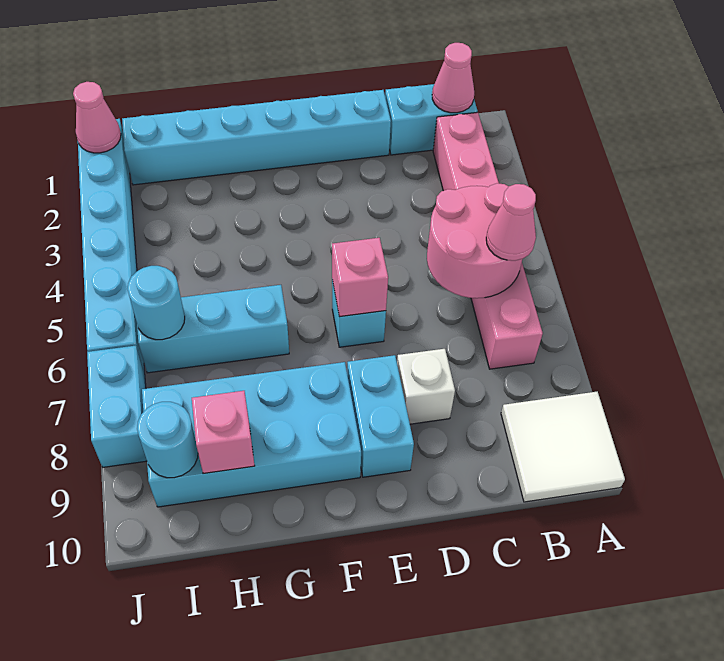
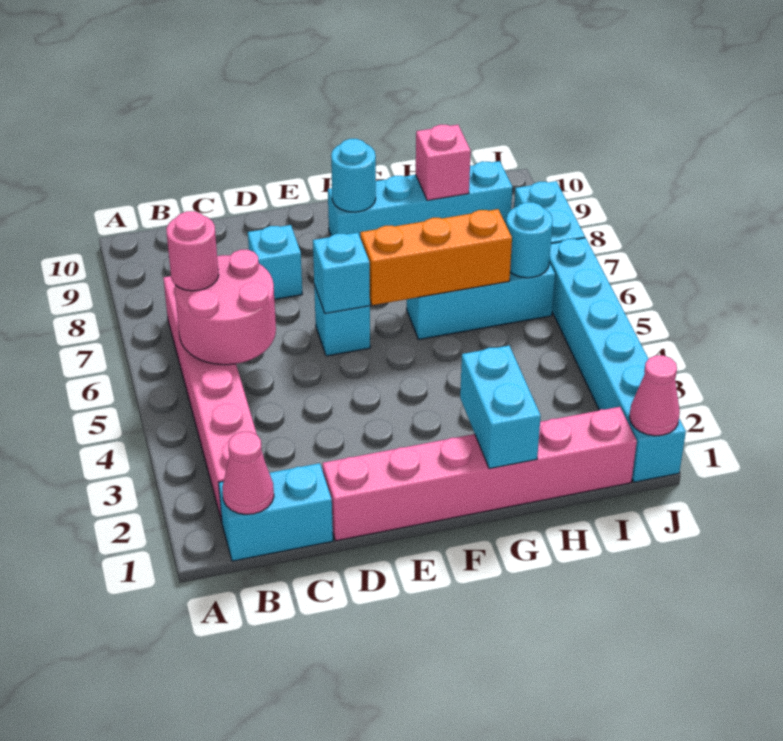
white 2x2 tile [501,392,625,502] -> none
pink 1x1 cone [486,184,536,261] -> pink 1x1 round brick [166,211,219,291]
cyan 1x6 brick [122,90,391,185] -> pink 1x6 brick [323,407,637,541]
white 1x1 brick [397,349,455,424] -> cyan 1x1 brick [248,225,302,299]
pink 1x1 brick [332,238,388,317] -> cyan 1x1 brick [313,233,370,313]
cyan 1x2 brick [347,355,414,477] -> cyan 1x2 brick moved to [460,346,541,469]
none -> orange 1x3 brick [360,209,512,305]
cyan 2x4 brick [142,362,361,507] -> cyan 1x4 brick [328,161,513,236]
cyan 1x1 round brick [137,402,198,478] -> cyan 1x1 round brick moved to [331,139,376,212]

